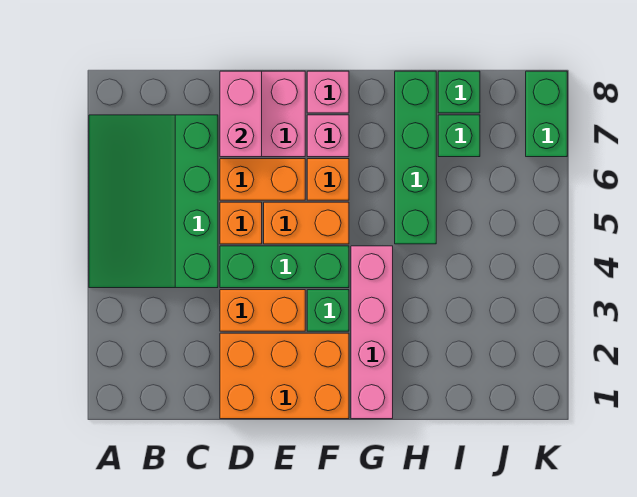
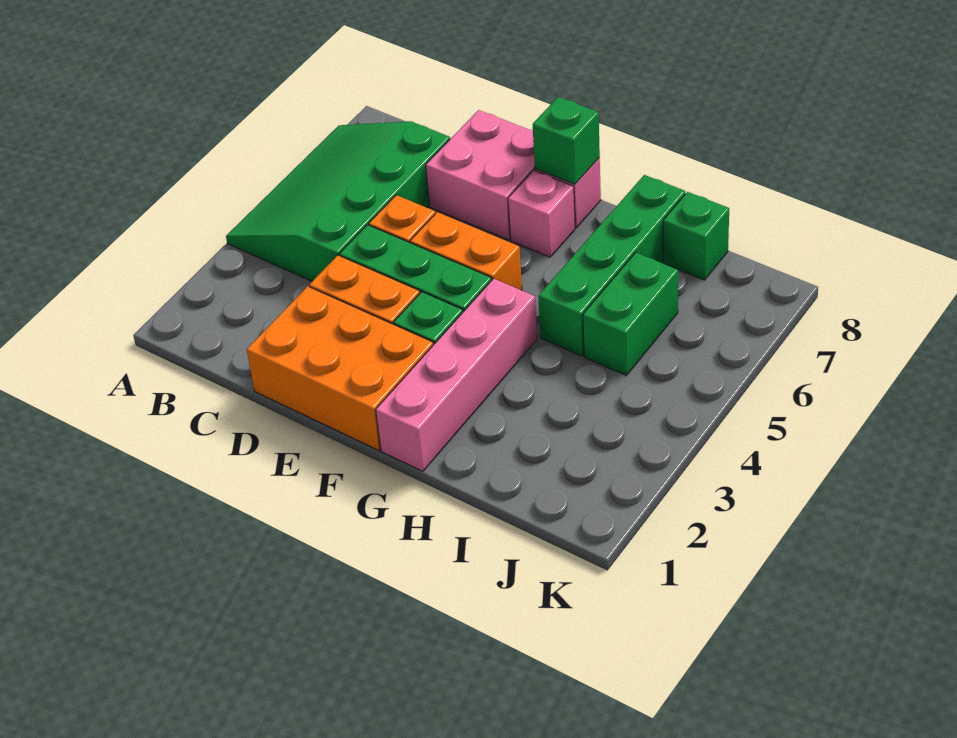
orange 1x2 brick [220,159,305,200] -> none
pink 1x2 brick [220,71,262,157] -> none
orange 1x1 brick [307,159,349,200] -> none
green 1x1 brick [438,115,480,157] -> green 1x1 brick moved to [533,97,600,184]
green 1x2 brick [526,71,567,157] -> green 1x2 brick moved to [583,253,678,375]

